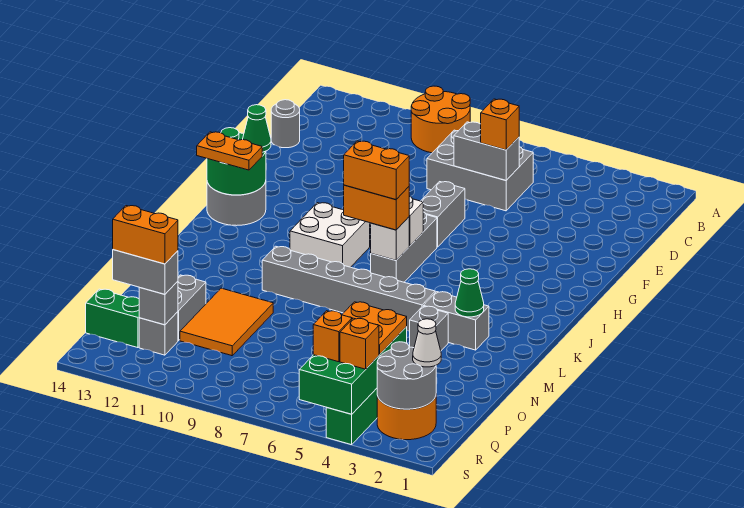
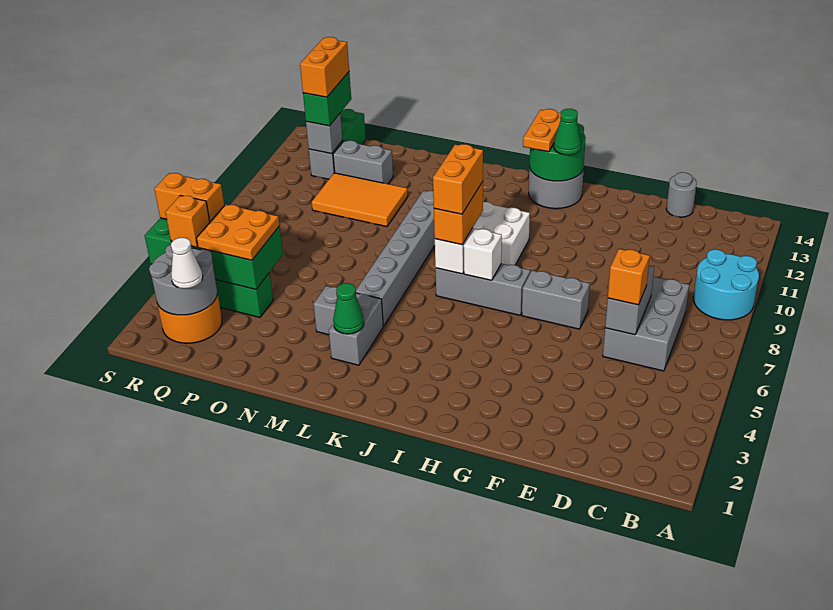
orange 2x2 round brick [411,86,470,153] -> cyan 2x2 round brick [693,249,759,320]
grey 1x2 brick [113,250,178,294] -> green 1x2 brick [303,72,351,126]
orange 1x1 brick [313,311,352,362] -> orange 1x2 brick [155,173,224,222]

